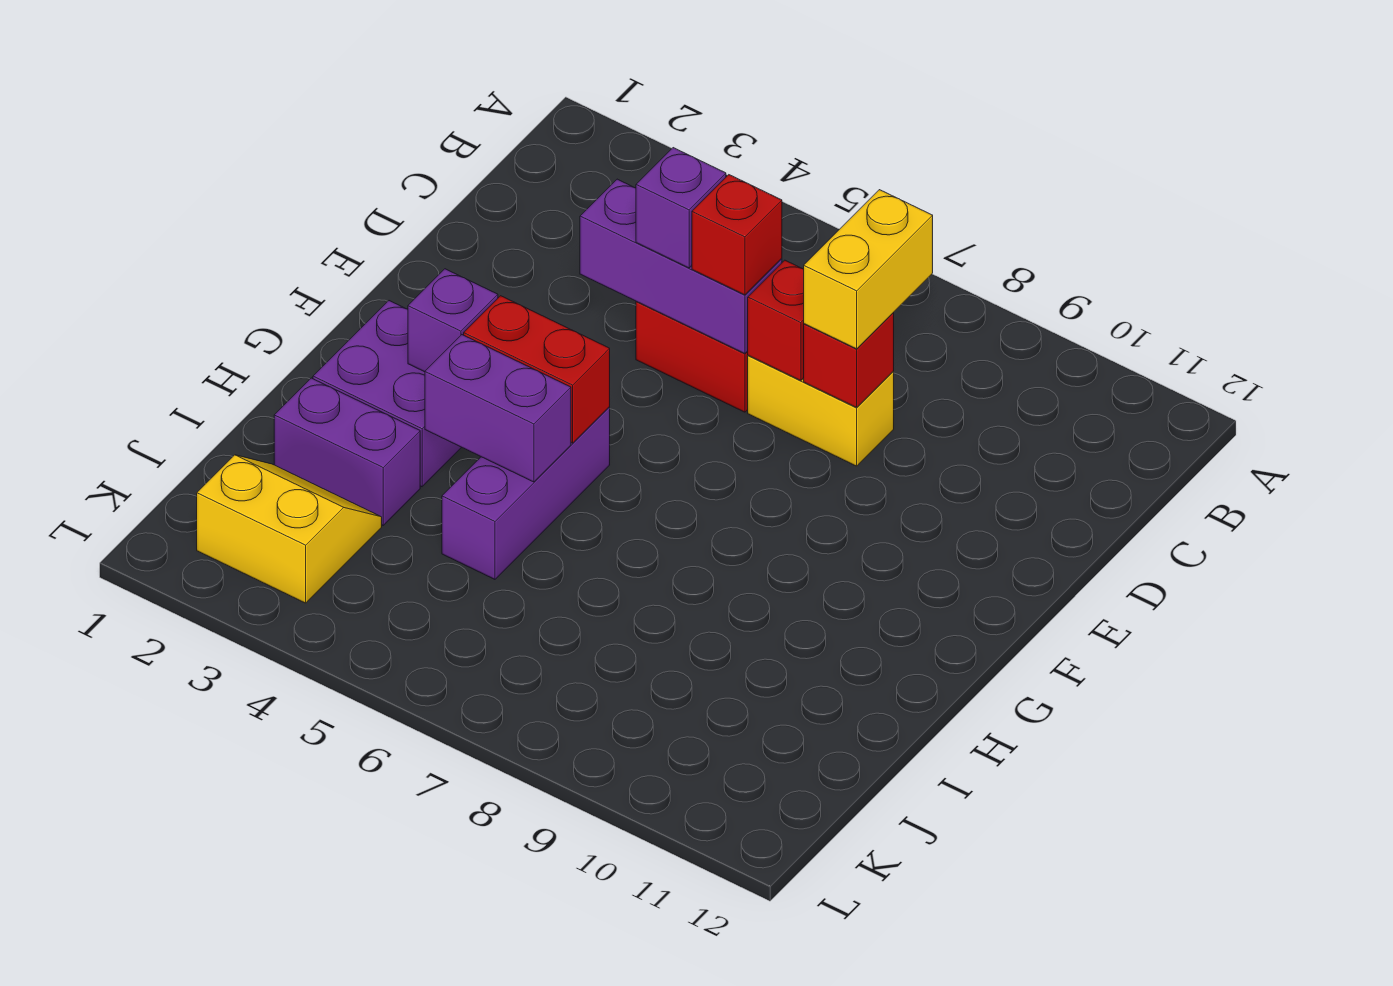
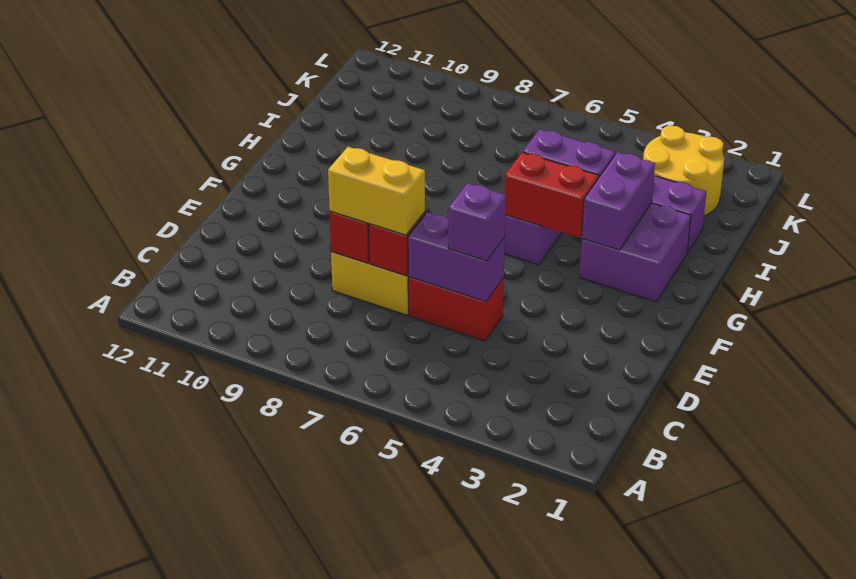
yellow 1x2 brick [804,190,933,349] -> yellow 1x2 brick turned to [328,147,425,235]
purple 1x3 brick [580,179,782,354] -> purple 1x2 brick [408,213,505,302]
red 1x1 brick [692,175,782,295] -> none
purple 1x1 brick [408,269,498,372] -> purple 1x2 brick [582,152,655,250]
yellow 2x2 slope [197,455,382,603] -> yellow 2x2 round brick [643,126,724,216]

